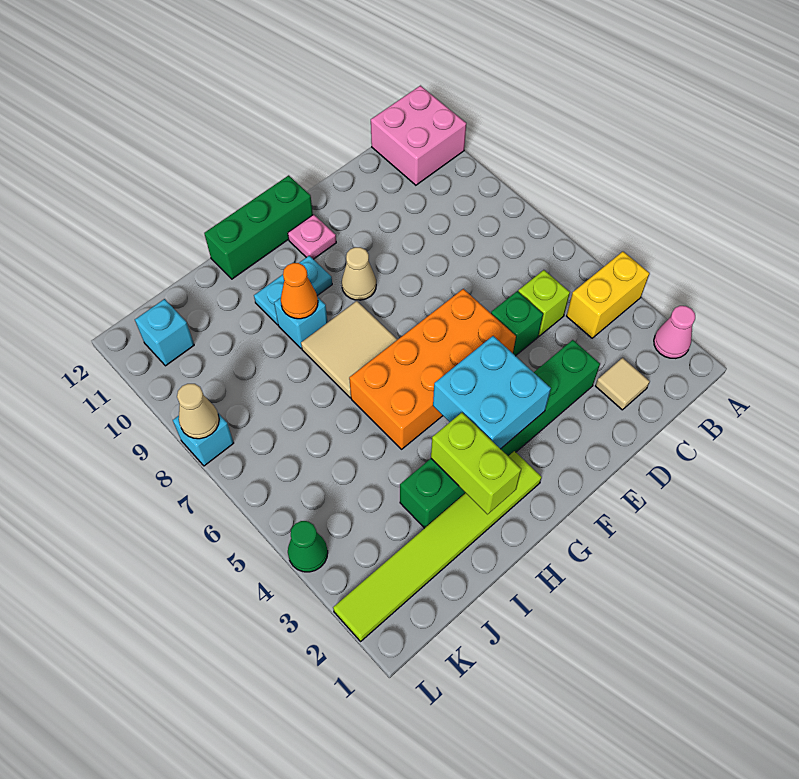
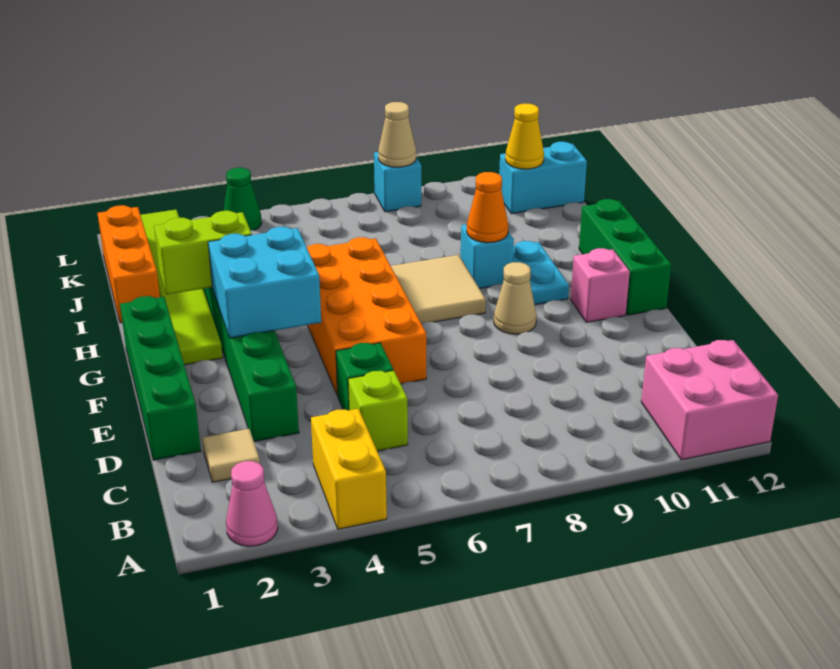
none -> green 1x4 brick [120,296,201,460]
pink 1x1 plate [288,214,336,259] -> pink 1x1 brick [571,248,630,322]
none -> orange 1x3 brick [97,205,160,323]
cyan 1x1 brick [135,299,194,366] -> cyan 1x2 brick [499,142,587,214]
none -> yellow 1x1 cone [505,104,544,169]

